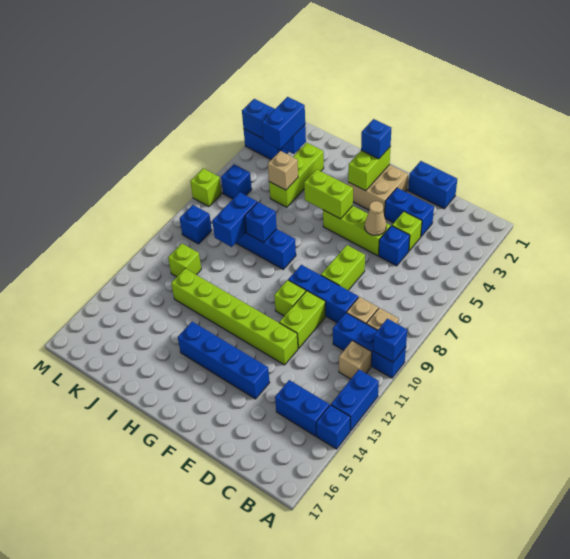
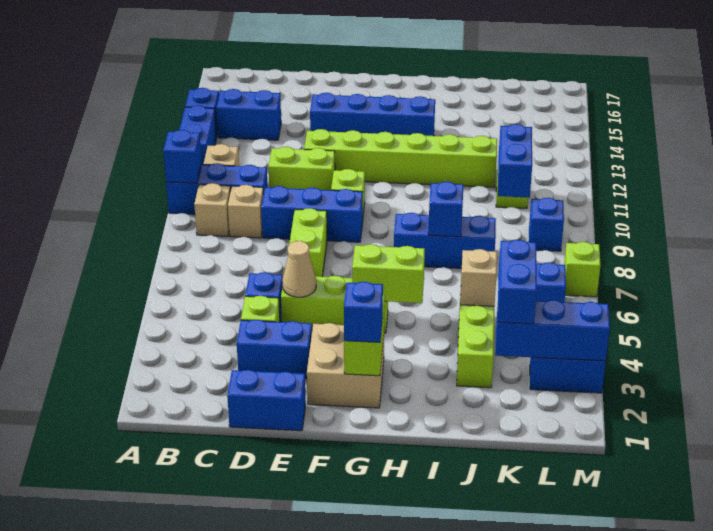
lime 1x2 brick [279,291,325,348] -> lime 1x2 brick turned to [269,147,335,190]
blue 1x2 brick [212,192,257,247] -> blue 1x2 brick moved to [498,124,532,198]

